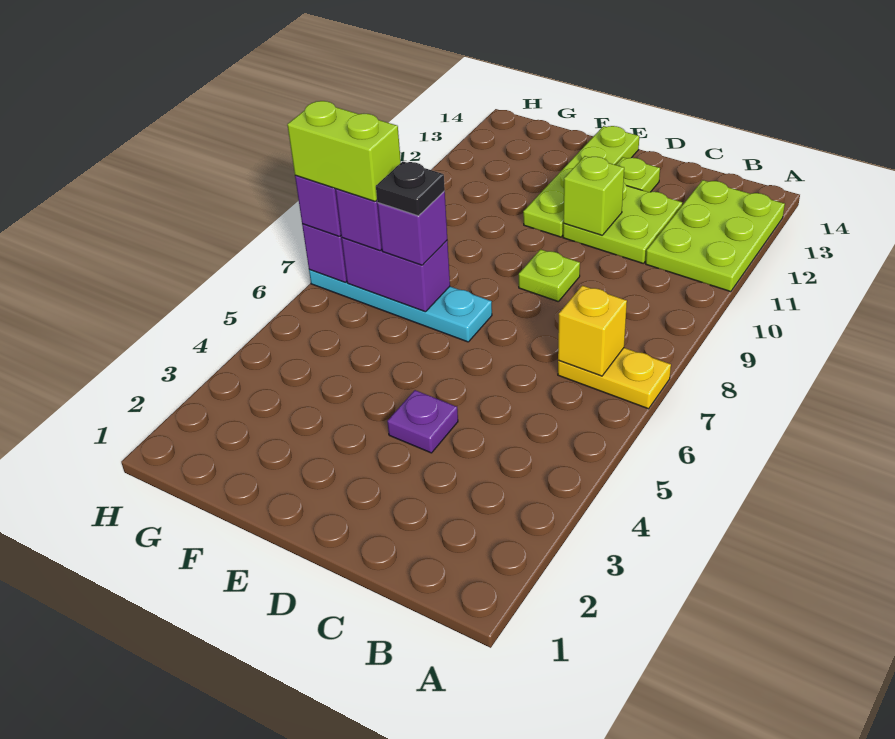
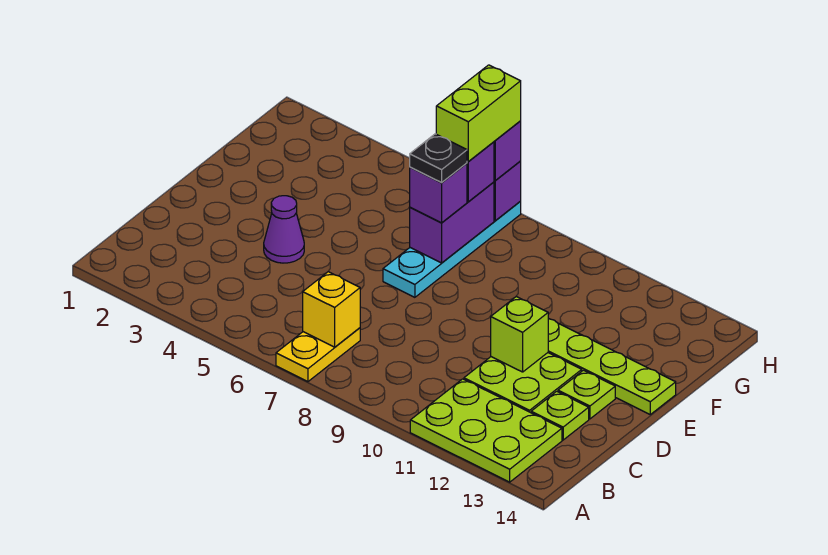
purple 1x1 plate [387,390,458,453] -> purple 1x1 cone [264,196,304,263]
lime 1x1 plate [519,249,580,302] -> lime 1x1 plate moved to [531,391,589,440]

